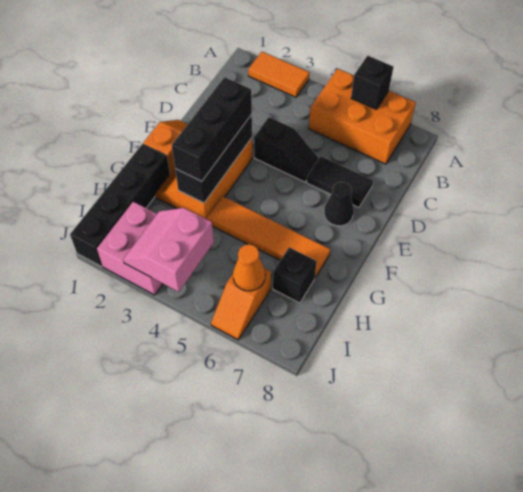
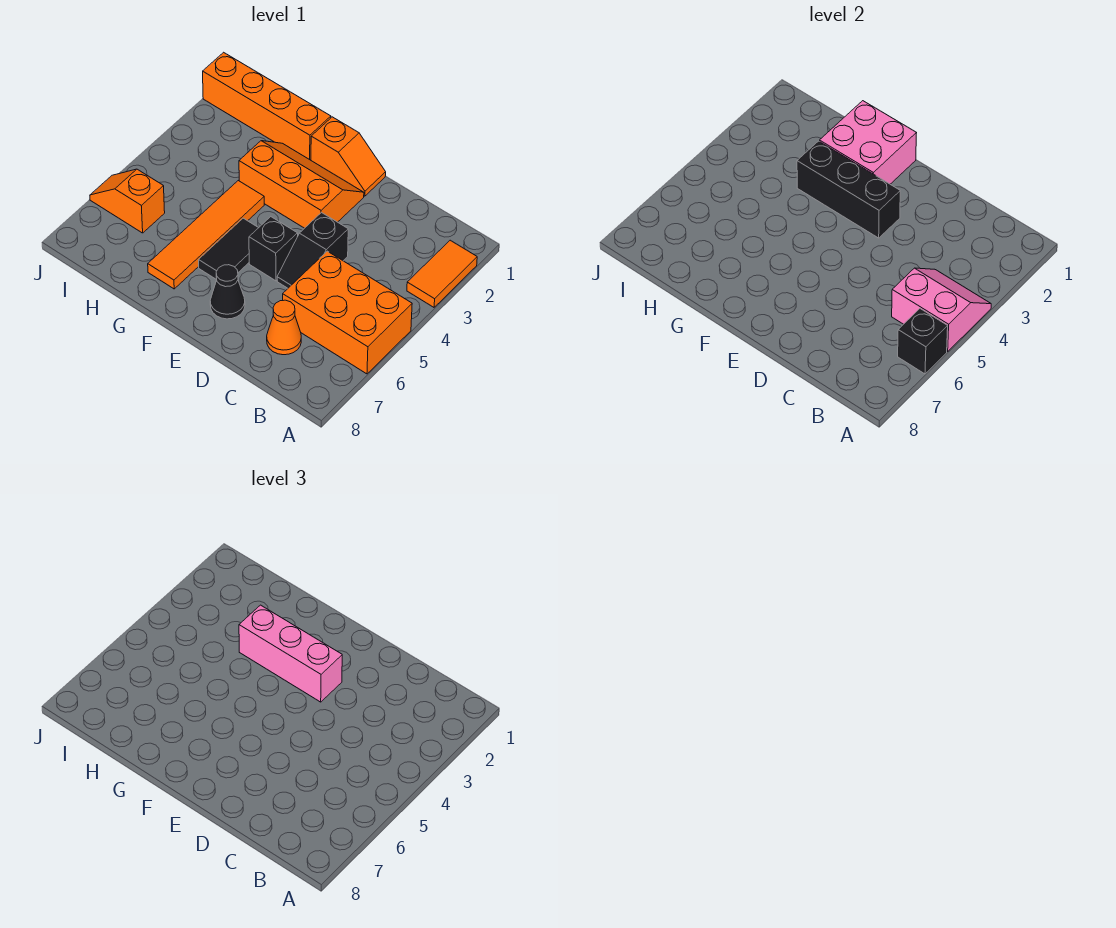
orange 2x3 brick [309,69,416,164] -> orange 2x3 brick turned to [283,251,412,374]
black 1x2 tile [306,156,373,208] -> black 1x2 tile moved to [199,218,258,280]
black 1x3 brick [172,77,252,181] -> pink 1x3 brick [239,605,342,702]
black 1x4 brick [70,144,170,266] -> orange 1x4 brick [203,52,331,160]
black 1x1 brick [273,247,317,303] -> black 1x1 brick moved to [249,217,298,281]
pink 2x2 brick [97,202,163,295] -> pink 2x2 brick moved to [820,101,916,184]
pink 2x2 slope [123,208,214,292] -> pink 2x2 slope moved to [892,268,991,351]
orange 1x1 cone [233,244,265,291] -> orange 1x1 cone moved to [267,300,301,355]

